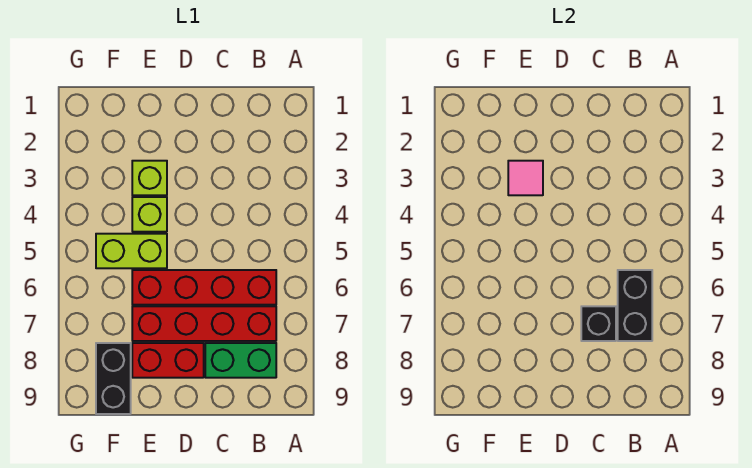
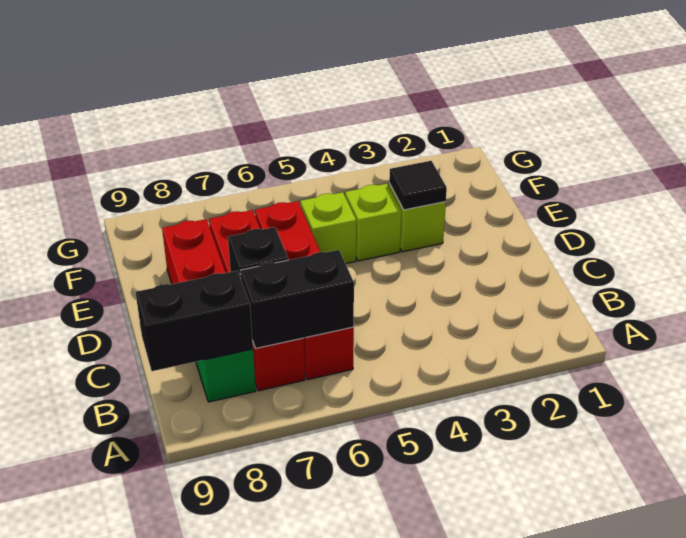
pink 1x1 tile [508,161,543,195] -> black 1x1 tile [389,161,447,210]
lime 1x2 brick [96,234,167,268] -> lime 1x1 brick [300,192,356,264]
black 1x2 brick [96,343,131,414] -> black 1x2 brick moved to [135,271,253,371]

